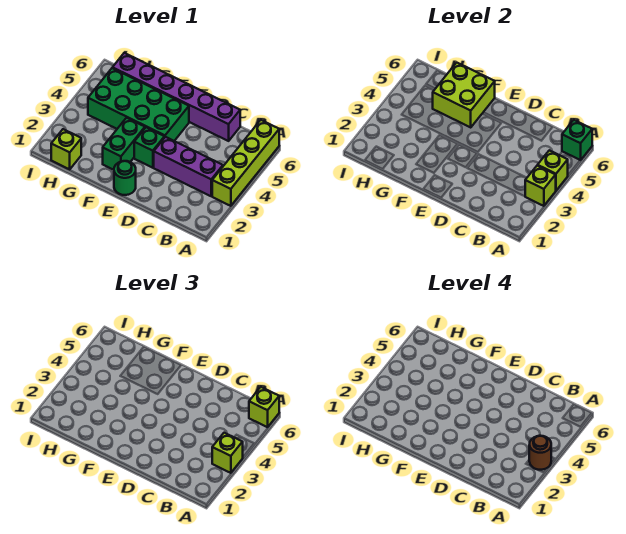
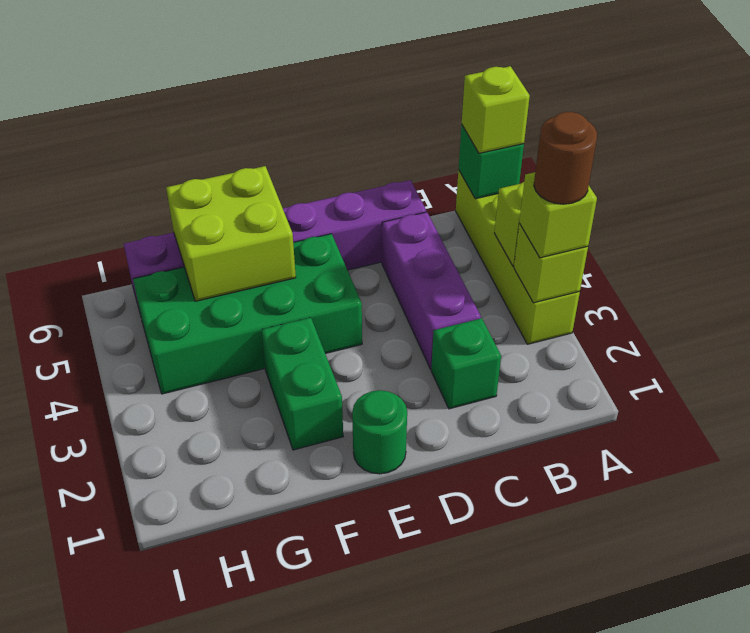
purple 1x3 brick [154,137,223,196] -> purple 1x3 brick turned to [382,212,481,369]
green 1x1 brick [134,127,164,168] -> green 1x1 brick moved to [431,318,501,409]
lime 1x1 brick [51,129,81,169] -> none

